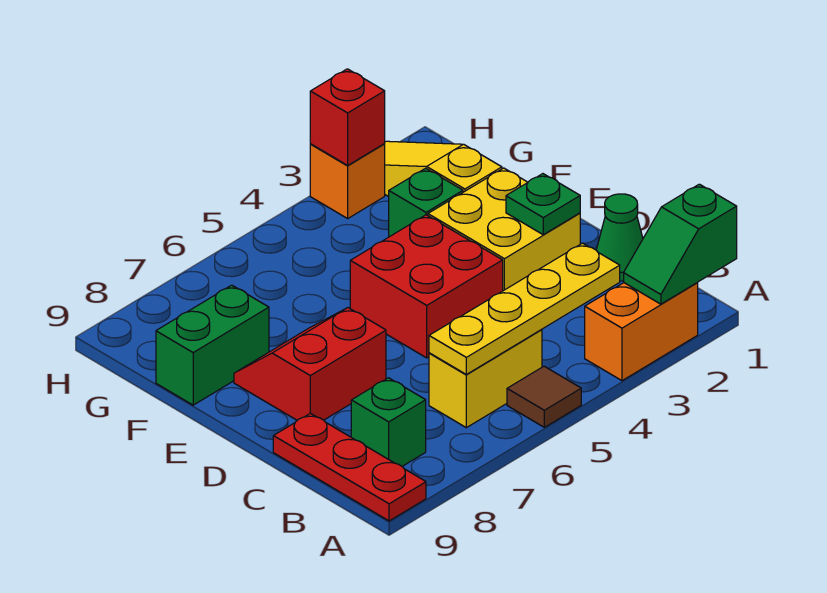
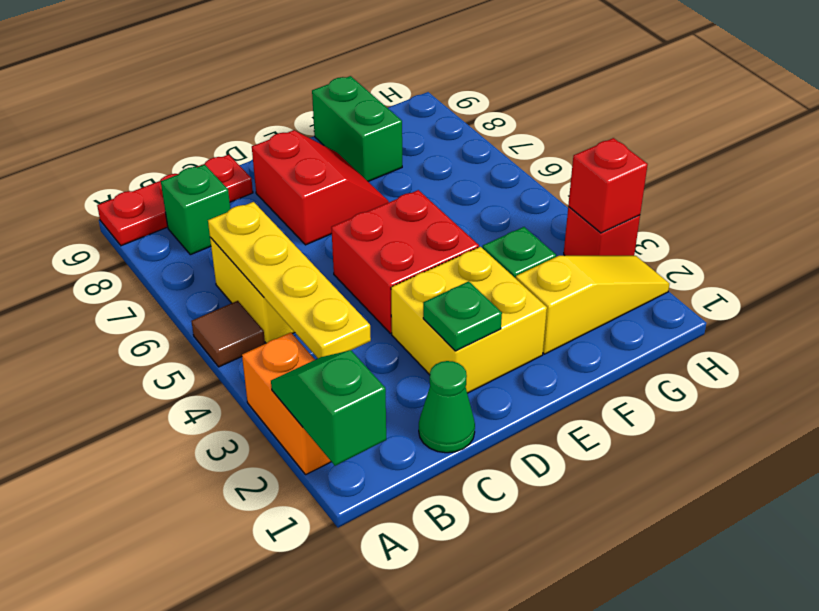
orange 1x1 brick [310,144,385,218] -> red 1x1 brick [564,207,640,256]

